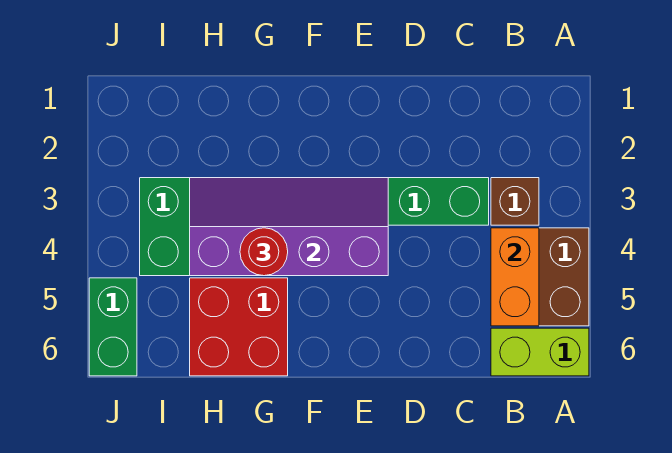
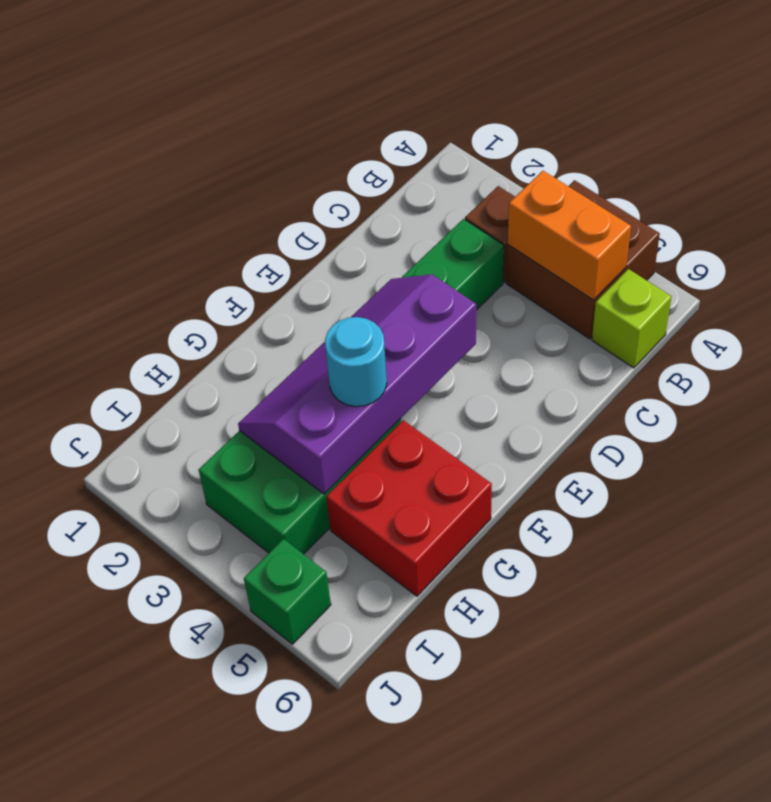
lime 1x2 brick [491,328,589,376] -> lime 1x1 brick [592,269,671,368]
red 1x1 round brick [240,228,288,276] -> cyan 1x1 round brick [325,317,387,406]
green 1x2 brick [89,278,137,376] -> green 1x1 brick [244,539,331,644]

